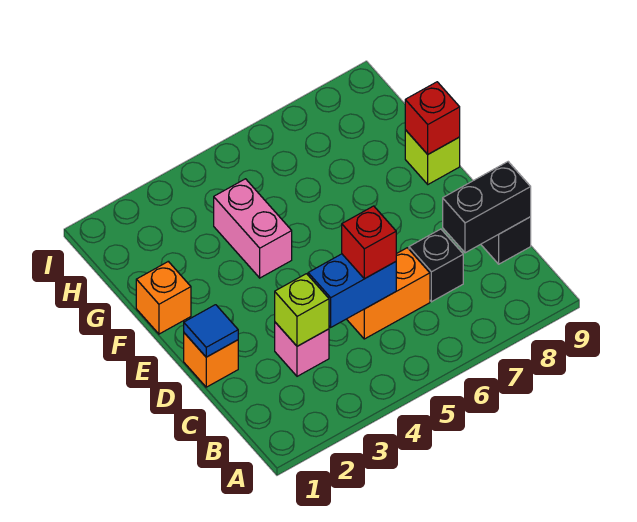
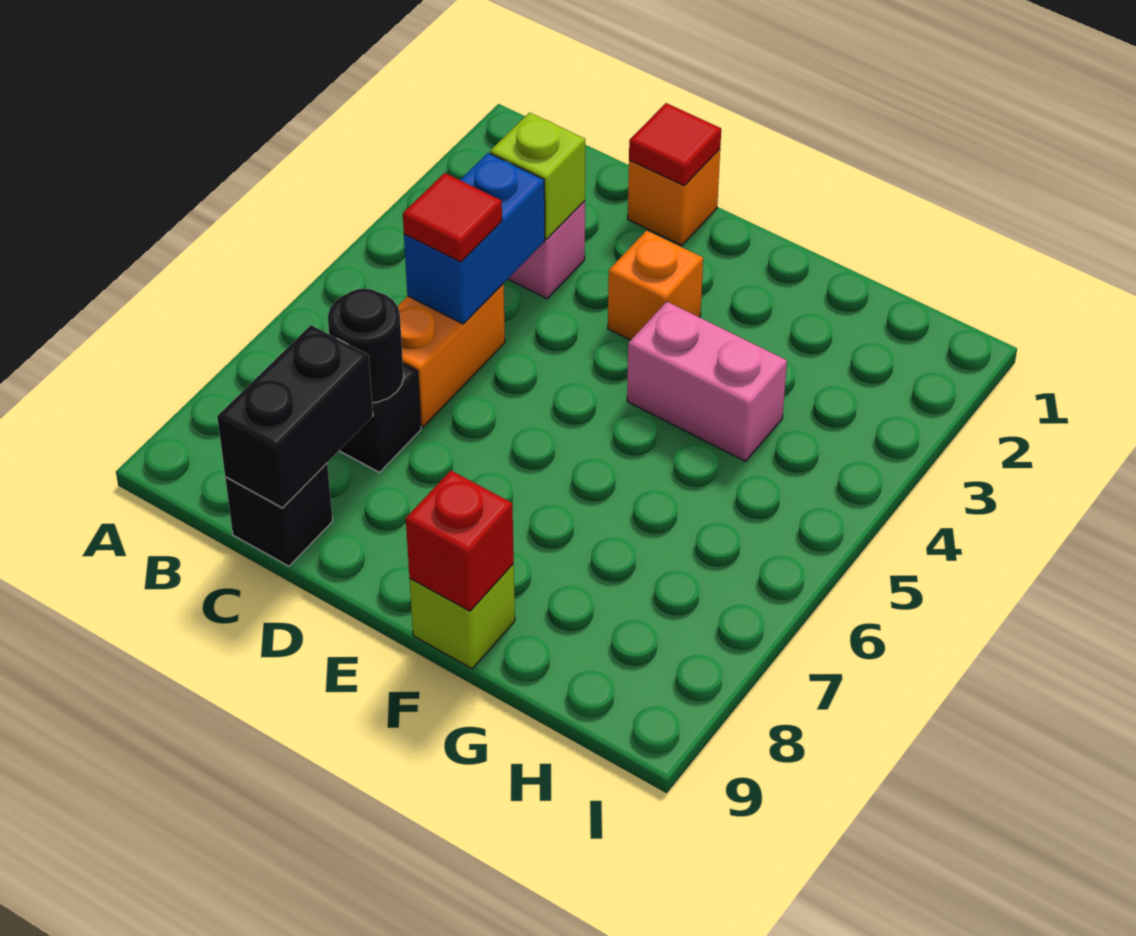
red 1x1 brick [342,206,396,279] -> red 1x1 tile [403,173,502,262]
none -> black 1x1 round brick [328,289,404,403]
blue 1x1 tile [184,305,238,357] -> red 1x1 tile [629,103,721,186]
orange 1x1 brick [136,261,191,334] -> orange 1x1 brick moved to [608,231,703,340]

